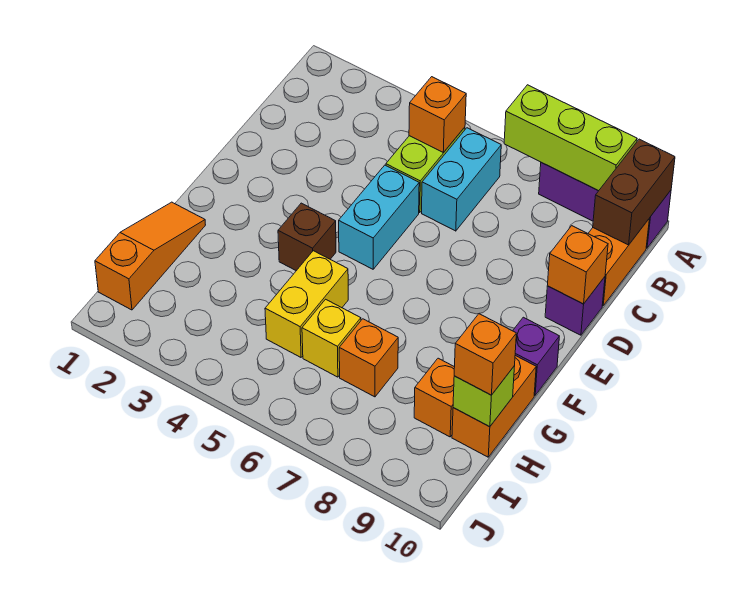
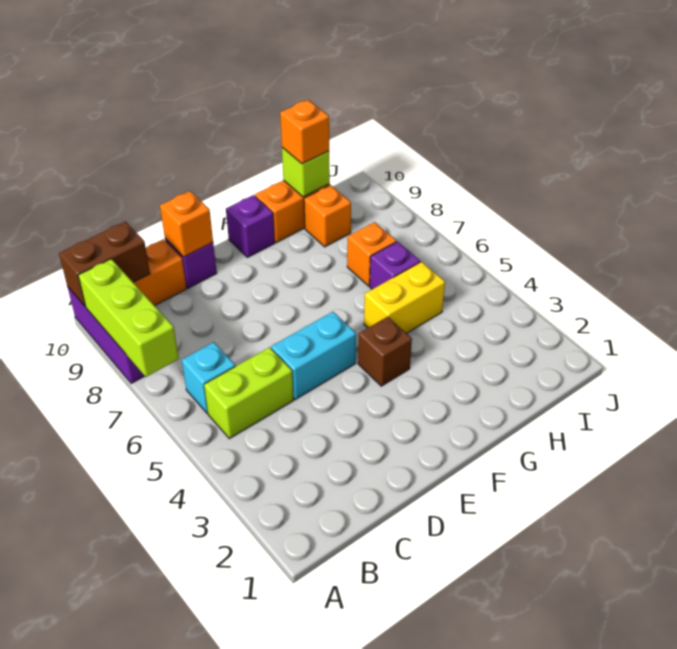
orange 1x1 brick [409,77,466,153] -> none
cyan 1x2 brick [422,128,501,231] -> cyan 1x1 brick [182,342,235,413]
orange 1x3 slope [95,202,205,310] -> none
yellow 1x1 brick [302,299,361,377] -> purple 1x1 brick [370,242,420,289]

